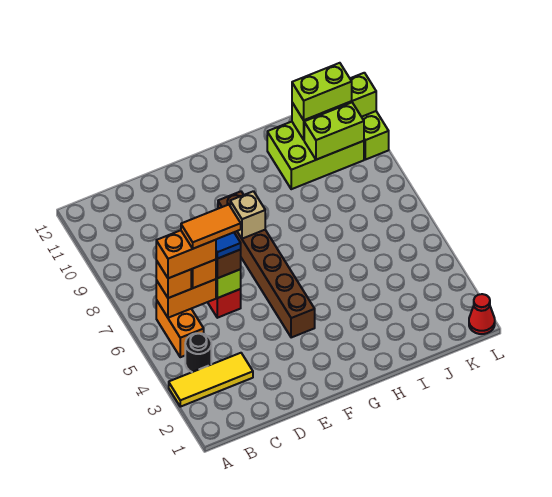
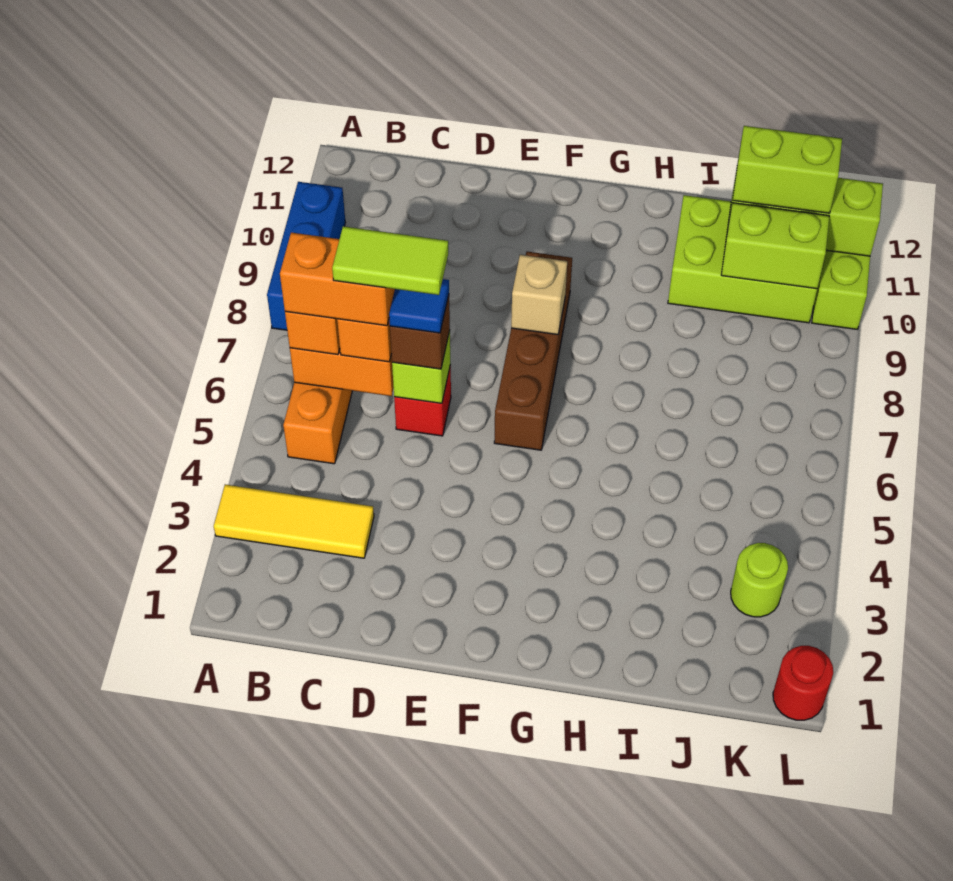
none -> blue 1x3 brick [267,182,345,330]
black 1x1 round brick [185,333,211,372] -> none
orange 1x2 tile [181,205,241,249] -> lime 1x2 tile [332,226,448,295]
brown 1x6 brick [218,191,315,338] -> brown 1x4 brick [494,252,572,450]
none -> lime 1x1 round brick [731,543,788,617]
red 1x1 cone [469,294,495,334] -> red 1x1 round brick [773,646,833,720]

